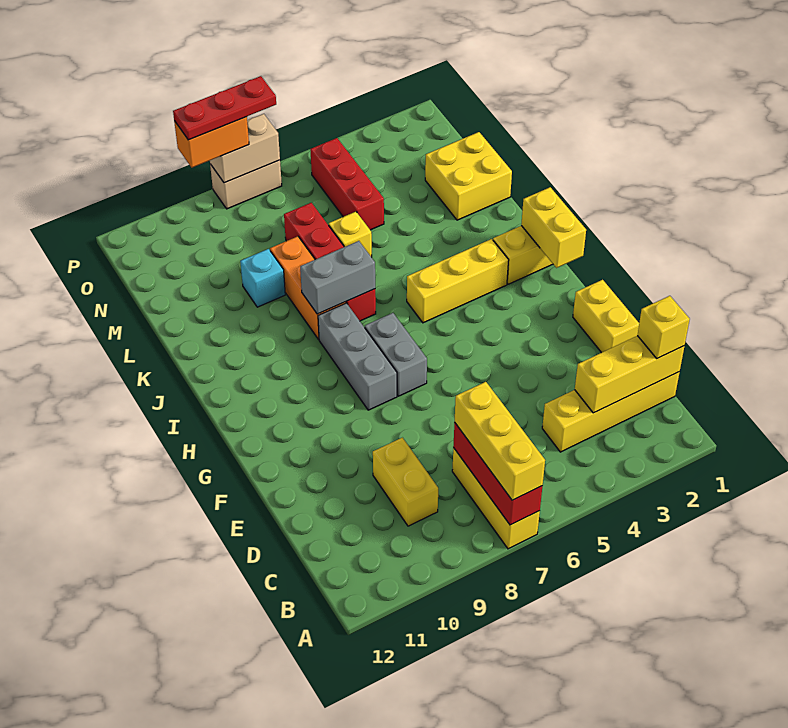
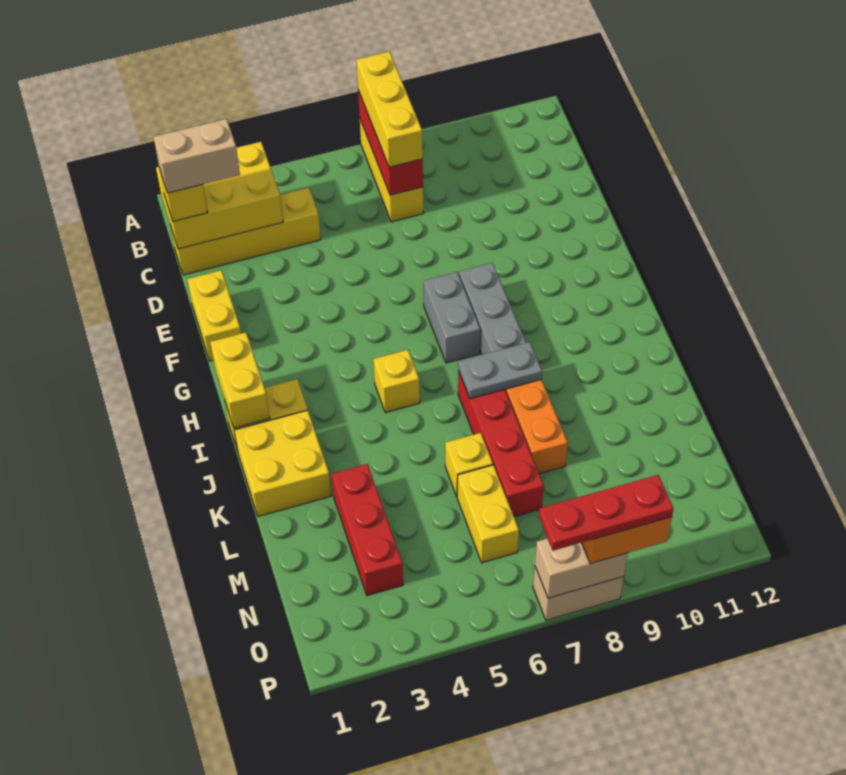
yellow 1x3 brick [575,336,684,413] -> yellow 2x3 brick [156,142,283,249]
none -> tan 1x2 brick [154,119,240,193]
yellow 1x2 brick [373,438,438,526] -> yellow 1x2 brick moved to [457,465,519,563]
yellow 1x3 brick [407,239,509,323] -> yellow 1x1 brick [373,350,420,413]
grey 1x2 brick [300,241,375,314] -> grey 1x2 plate [458,342,542,399]
yellow 2x2 brick [425,132,512,220] -> yellow 2x2 brick moved to [234,410,331,517]
cyan 1x1 brick [240,249,285,307] -> none
red 1x3 brick [310,138,384,230] -> red 1x3 brick moved to [332,464,403,596]

